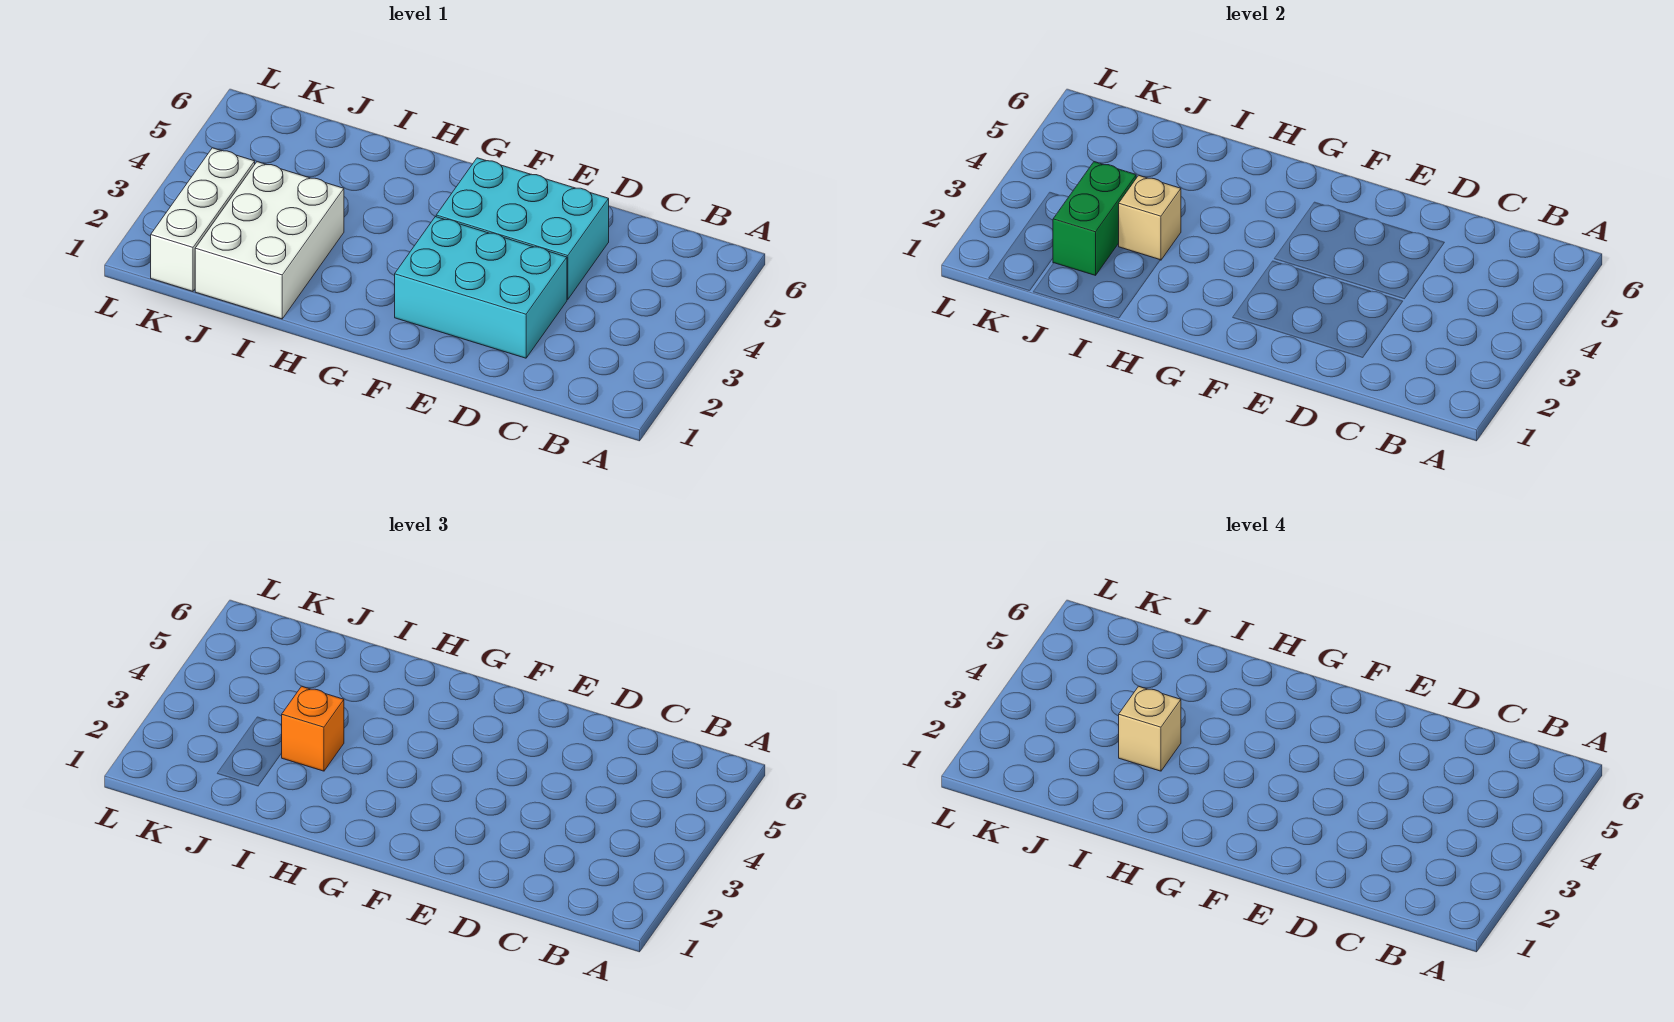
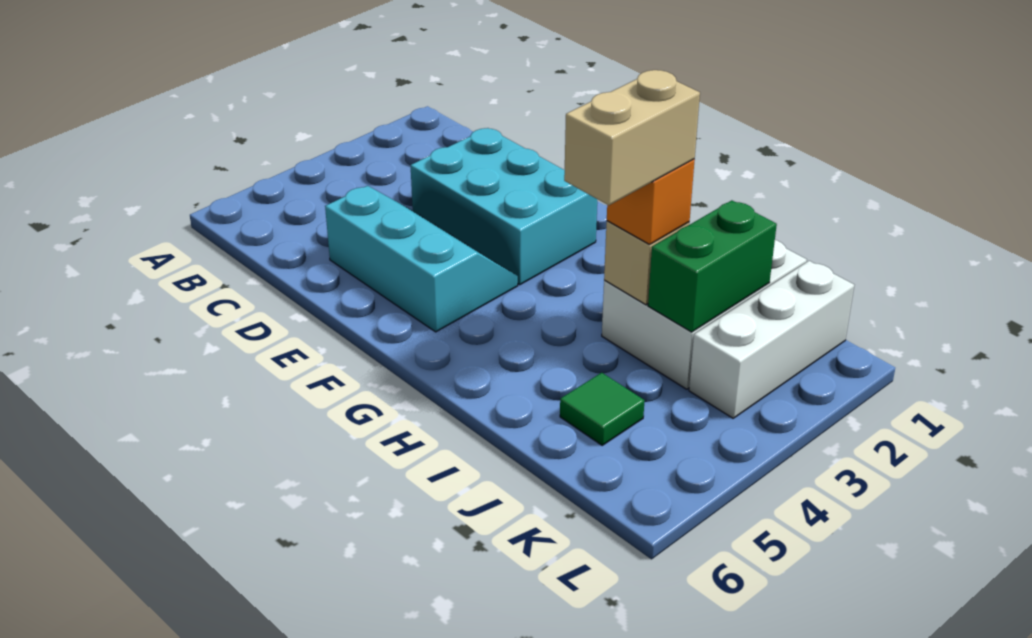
cyan 2x3 brick [436,158,609,300] -> cyan 2x3 slope [325,186,518,332]
tan 1x1 brick [1119,686,1181,771] -> tan 1x2 brick [564,70,700,205]
none -> green 1x1 tile [560,373,645,445]

